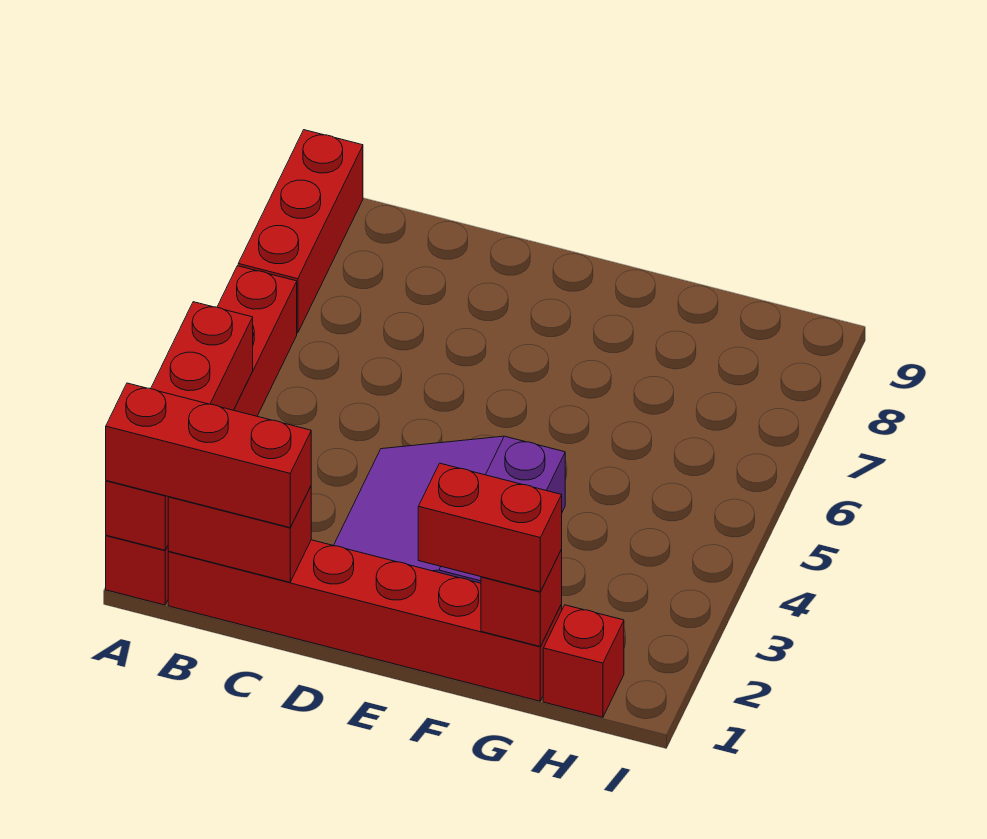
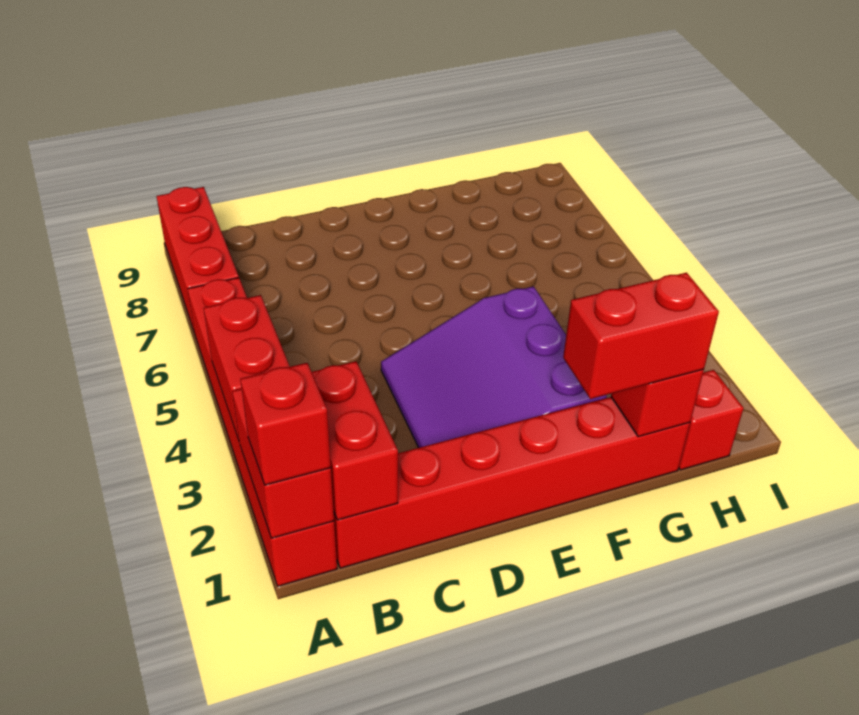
red 1x3 brick [106,383,311,528] -> red 1x1 brick [240,363,331,485]
red 1x2 brick [168,487,311,582] -> red 1x2 brick turned to [312,361,398,520]

